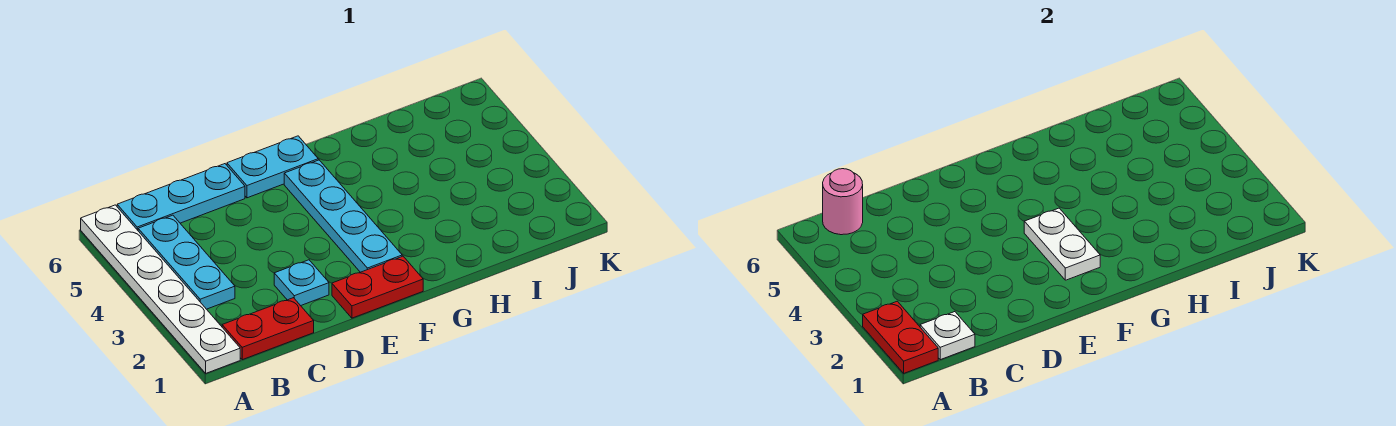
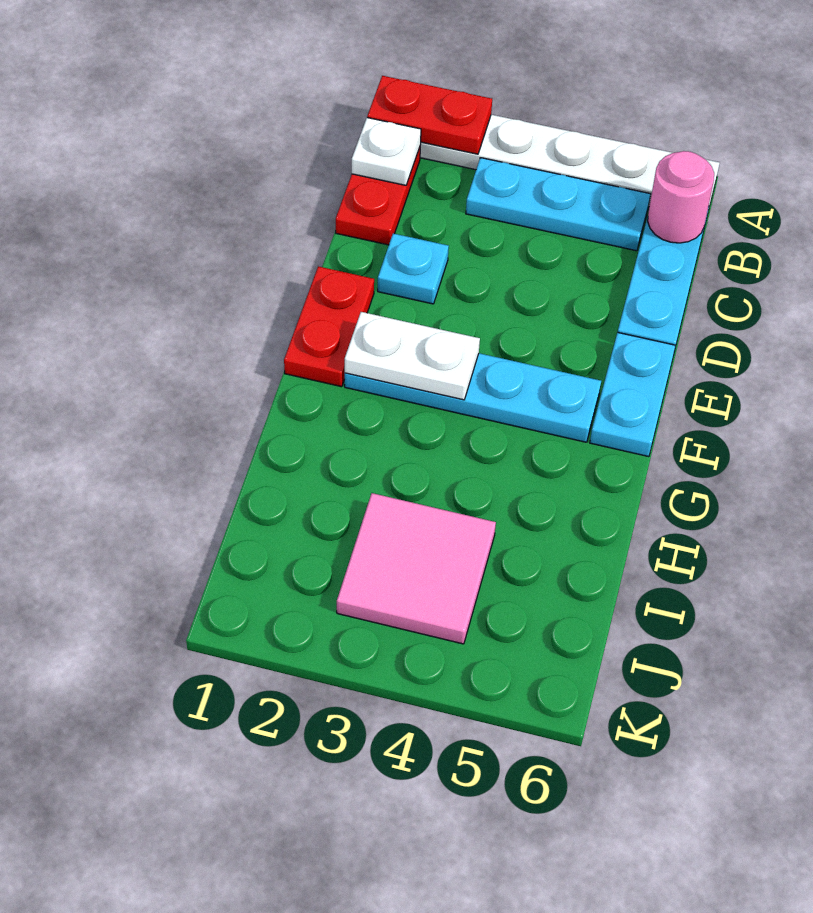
none -> pink 2x2 tile [337,493,496,644]

